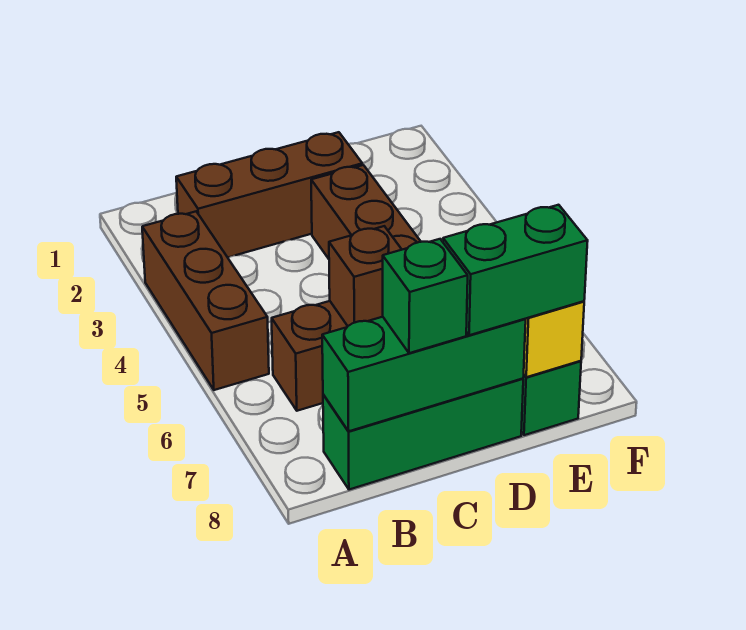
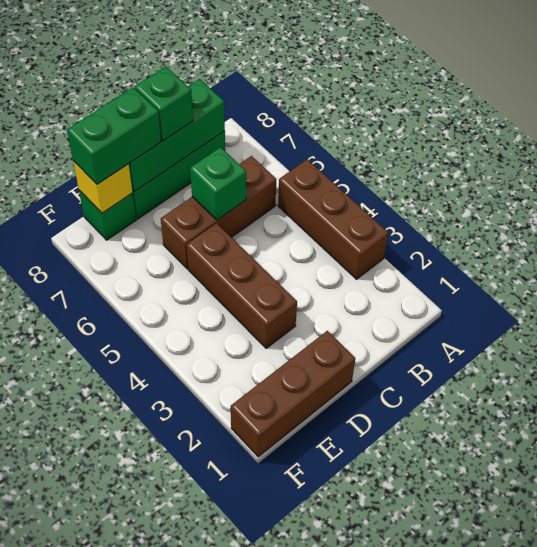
brown 1x3 brick [176,132,362,257] -> brown 1x3 brick moved to [231,331,355,457]
brown 1x1 brick [329,226,402,326] -> green 1x1 brick [190,147,246,220]

